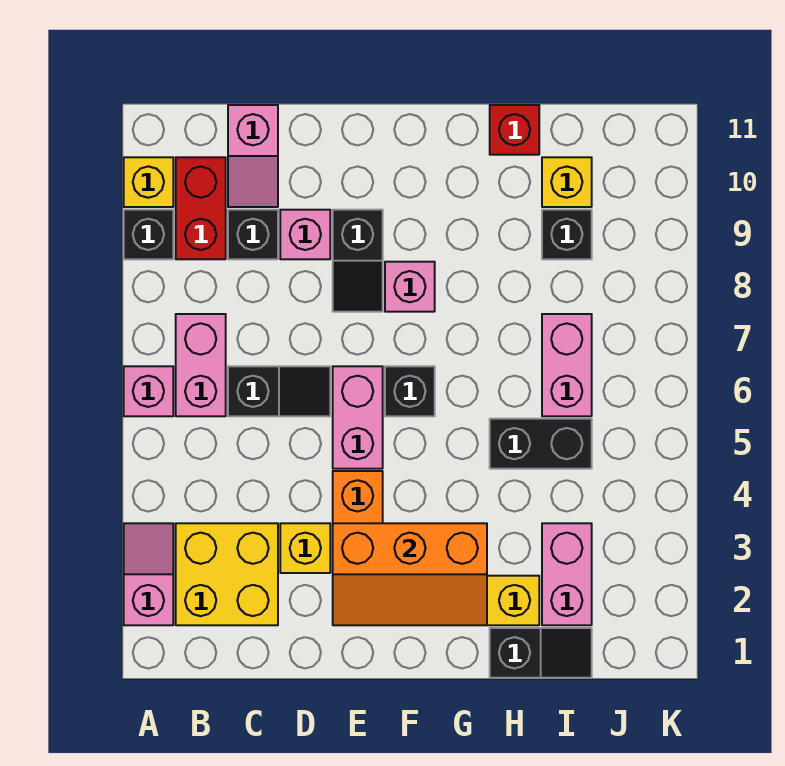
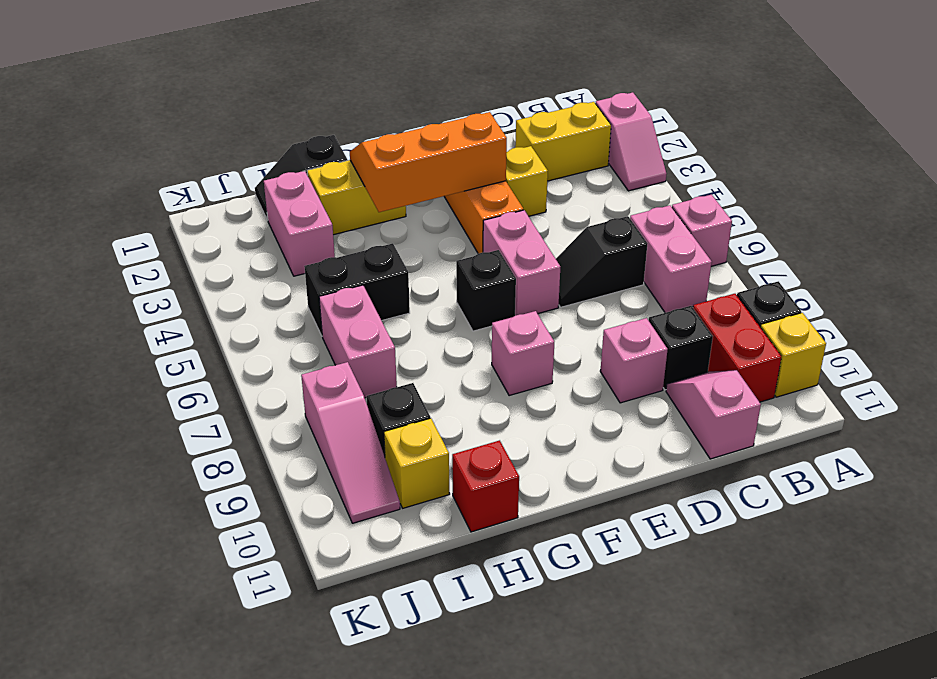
yellow 2x2 brick [176,523,278,625] -> yellow 1x2 brick [515,102,611,181]
black 1x2 slope [333,210,383,312] -> none
none -> pink 1x3 slope [301,362,400,523]

